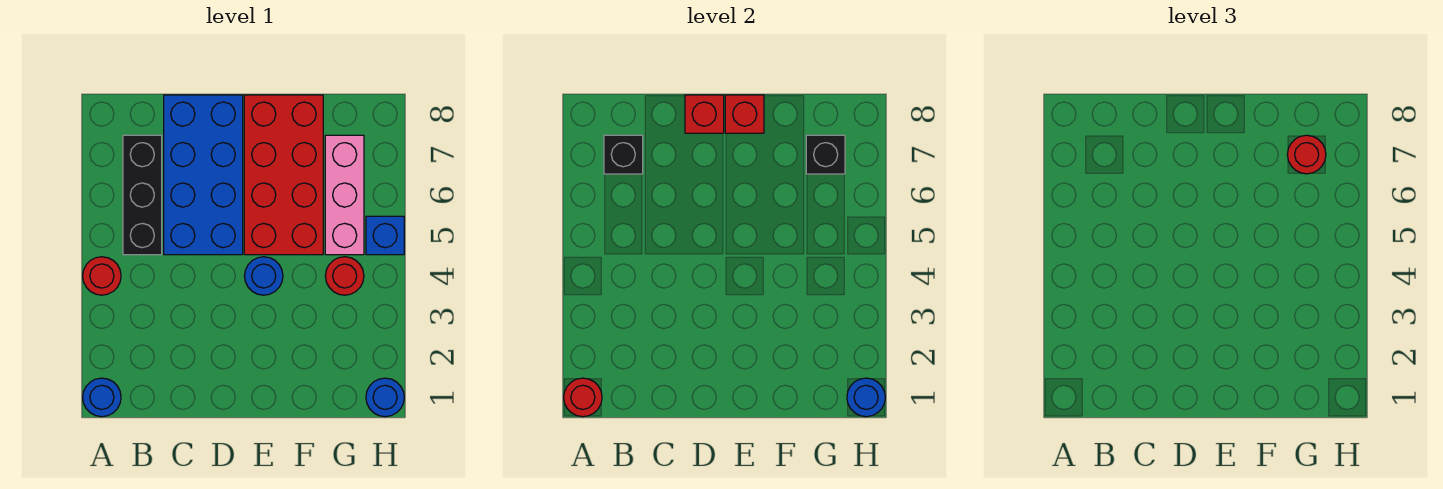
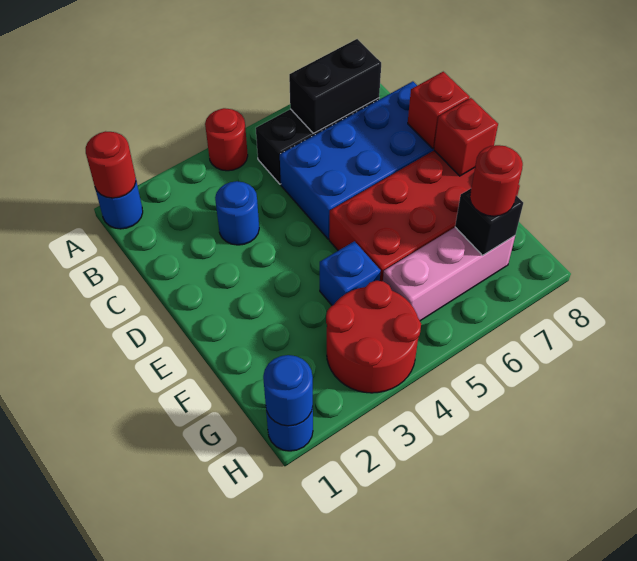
black 1x1 brick [604,135,643,174] -> black 1x2 brick [289,39,381,133]
blue 1x1 round brick [245,257,283,295] -> blue 1x1 round brick moved to [215,181,259,245]
red 1x1 round brick [325,257,364,295] -> red 2x2 round brick [326,281,421,393]
blue 1x1 brick [366,216,404,255] -> blue 1x1 brick moved to [320,241,381,306]

